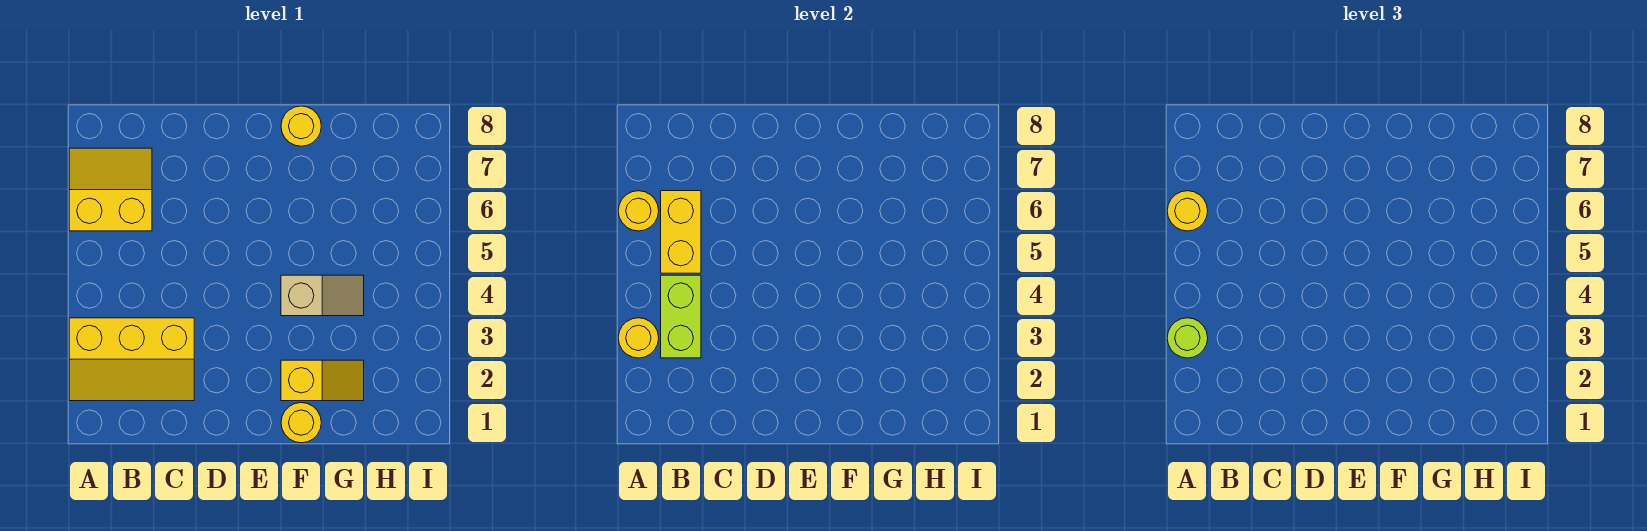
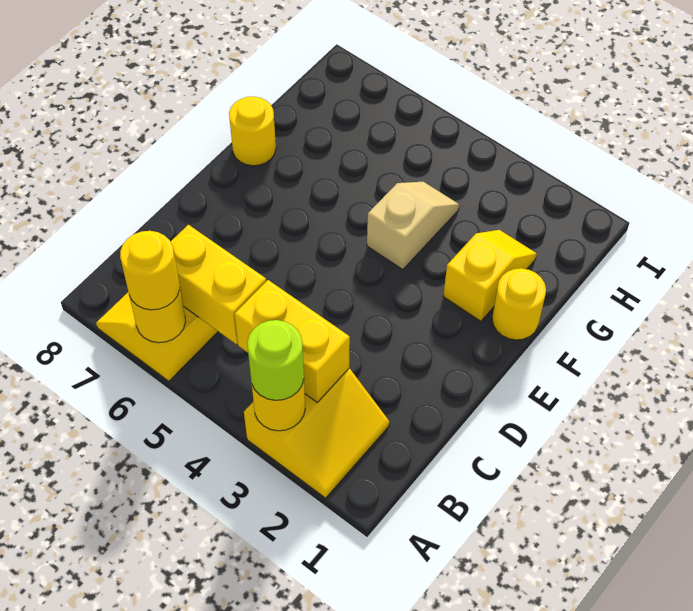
yellow 2x3 slope [69,318,194,401] -> yellow 2x2 slope [244,369,389,498]
lime 1x2 brick [661,275,701,358] -> yellow 1x2 brick [235,280,350,402]

